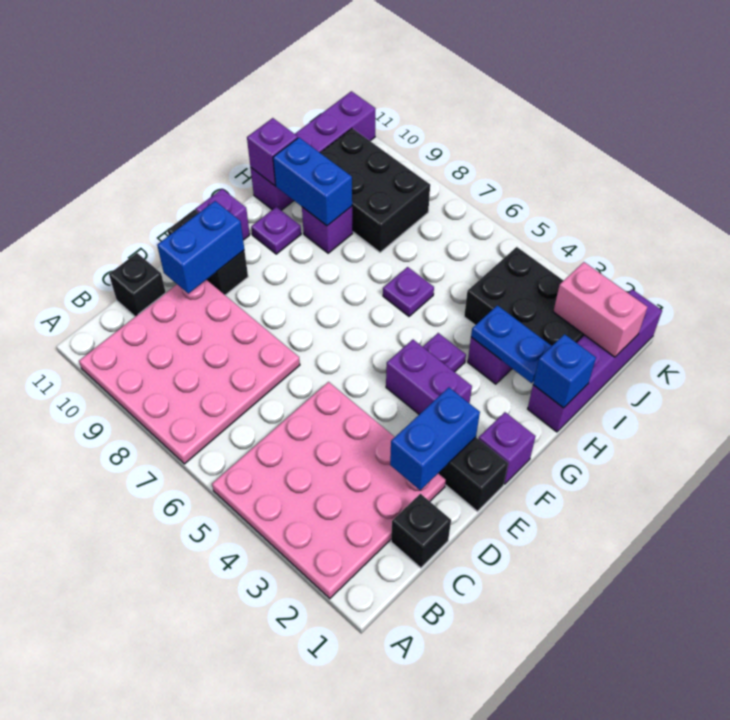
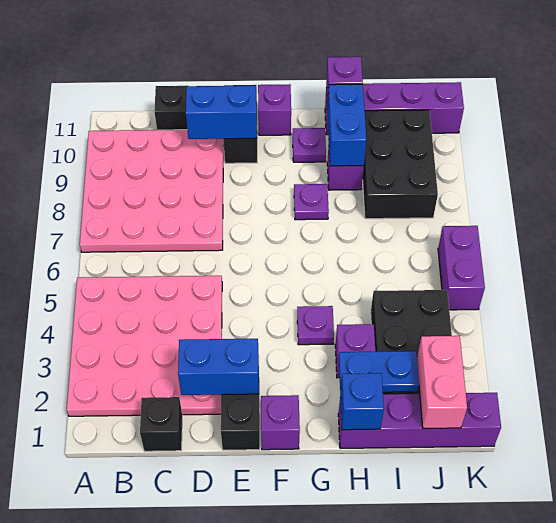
purple 1x2 brick [386,340,472,414] -> purple 1x2 brick moved to [438,226,485,310]
blue 1x2 plate [471,305,551,383] -> blue 1x2 plate turned to [339,351,419,393]
purple 1x1 plate [383,267,434,316] -> purple 1x1 plate moved to [294,184,329,220]

